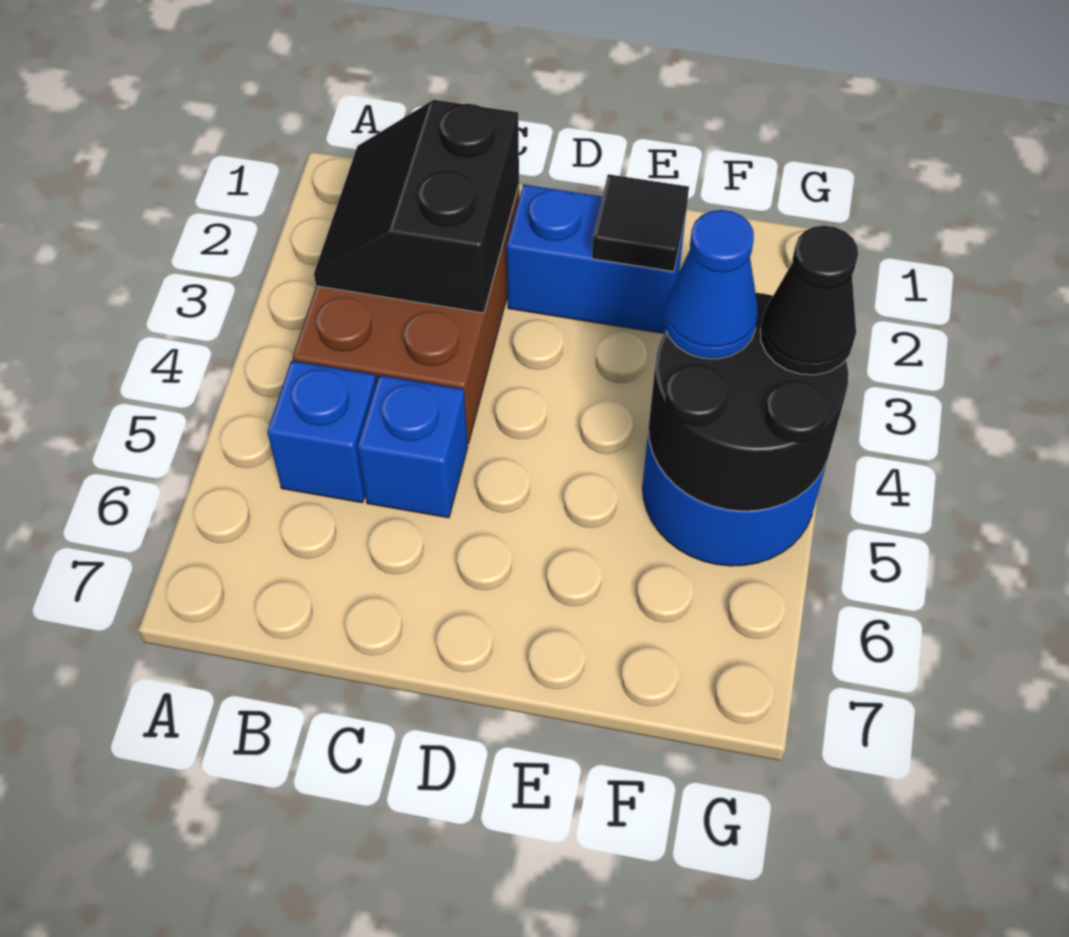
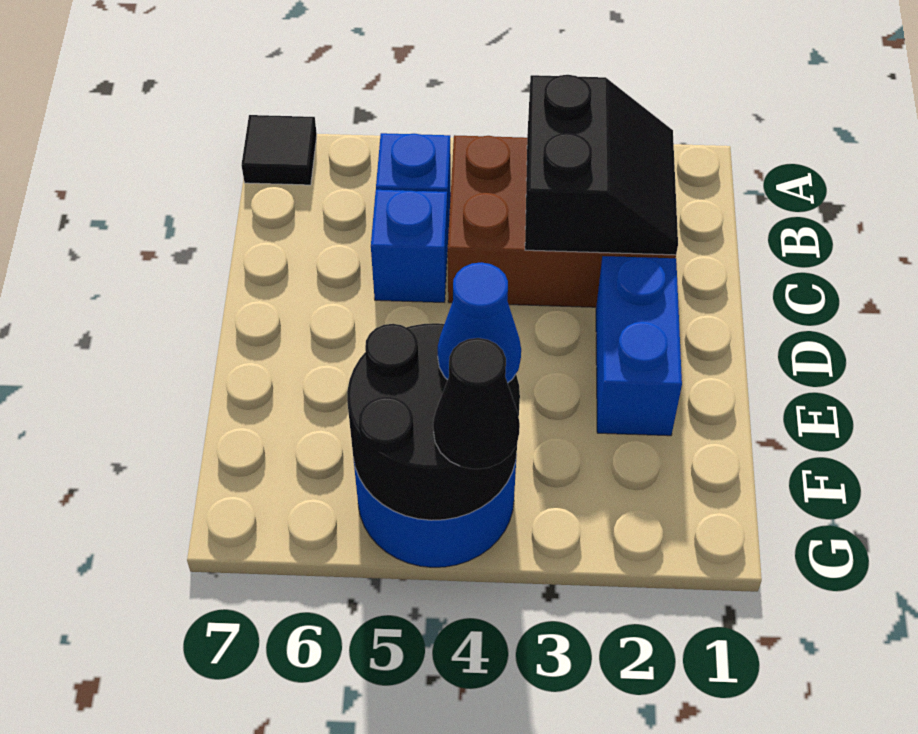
black 2x2 slope [314,100,519,313] -> black 2x2 slope turned to [525,75,678,255]
black 1x1 tile [592,174,689,272] -> black 1x1 tile moved to [241,115,317,185]

